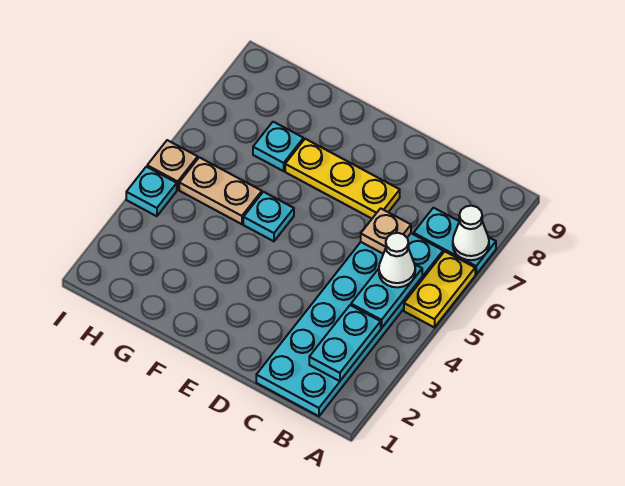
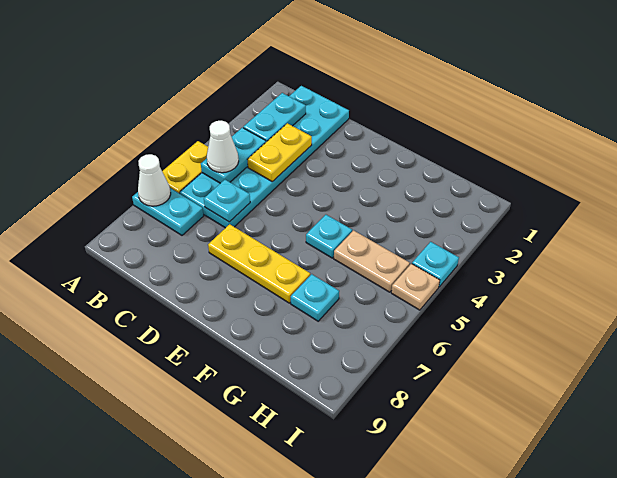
none -> yellow 1x2 plate [247,123,312,182]
tan 1x1 plate [361,208,411,254] -> cyan 1x1 plate [204,180,250,222]

